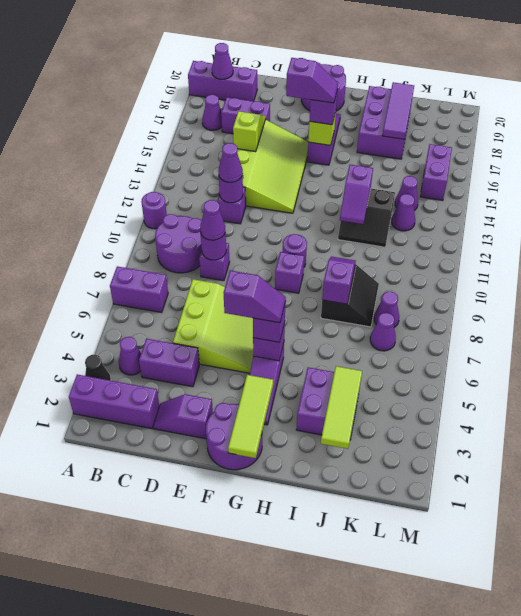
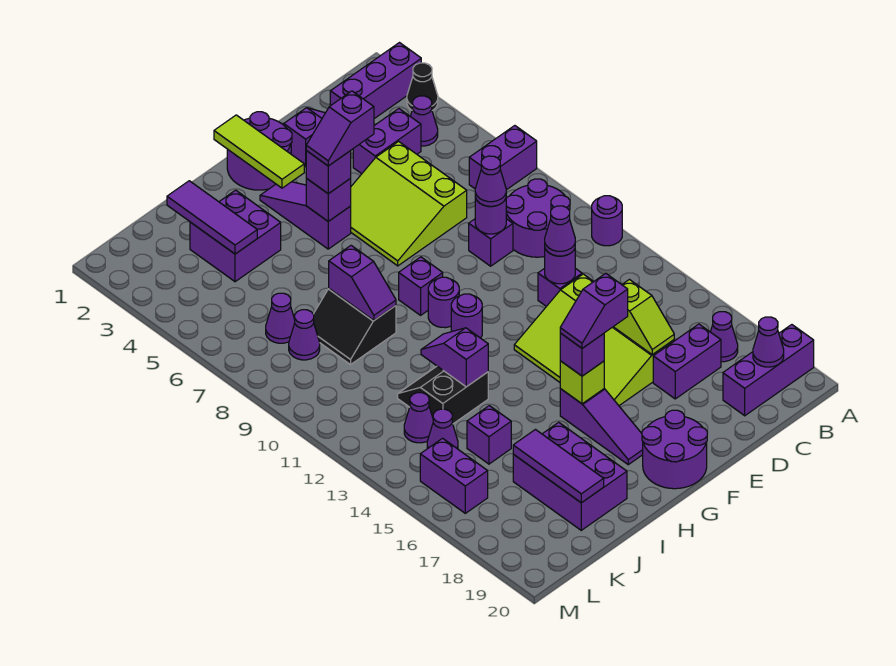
none -> purple 1x1 round brick [451,294,482,338]
lime 1x3 tile [321,366,362,449] -> purple 1x3 tile [167,181,257,254]
none -> purple 1x1 brick [467,406,511,464]

